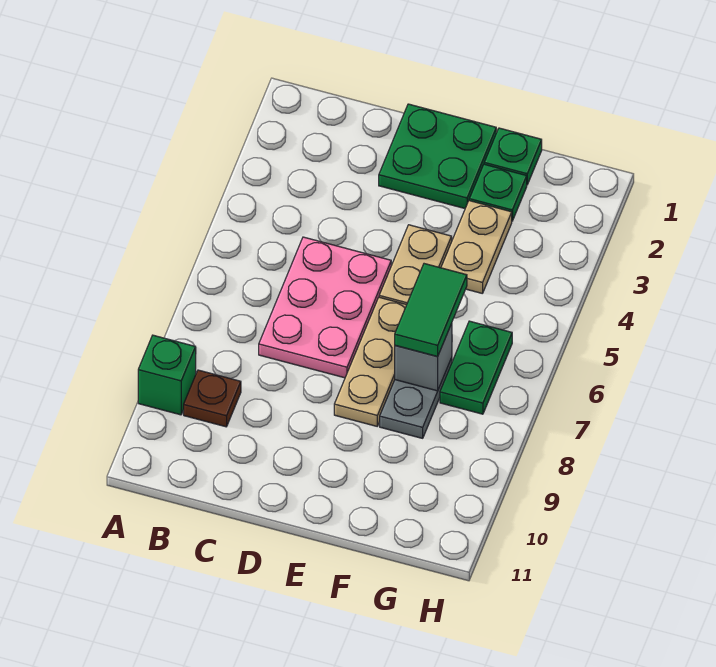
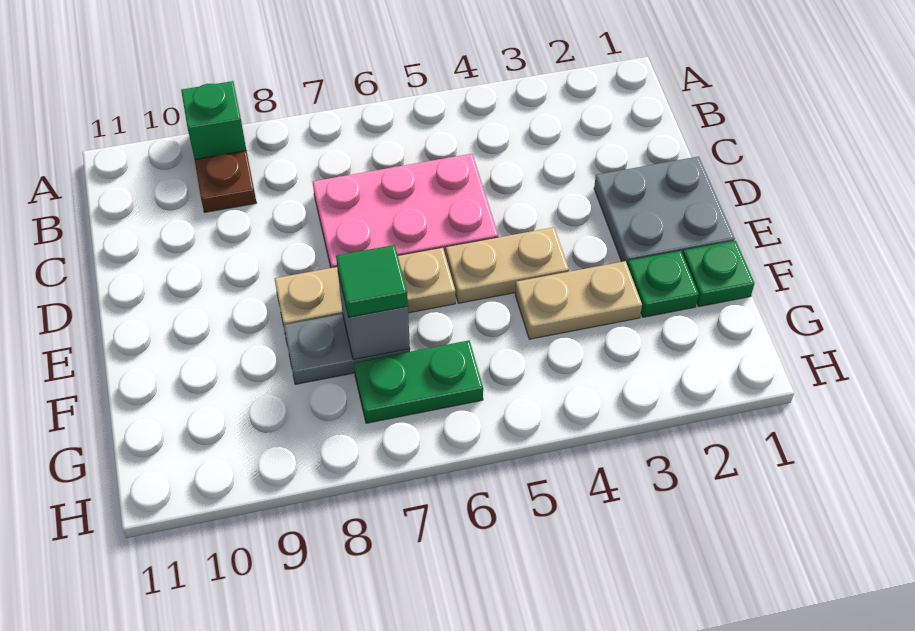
green 2x2 plate [379,104,496,208] -> grey 2x2 plate [594,156,735,265]
green 1x2 tile [395,264,467,357] -> green 1x1 tile [336,245,408,317]

